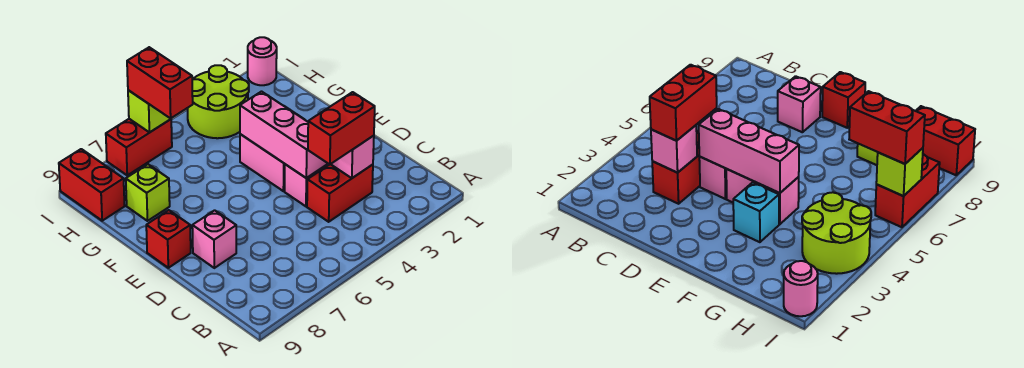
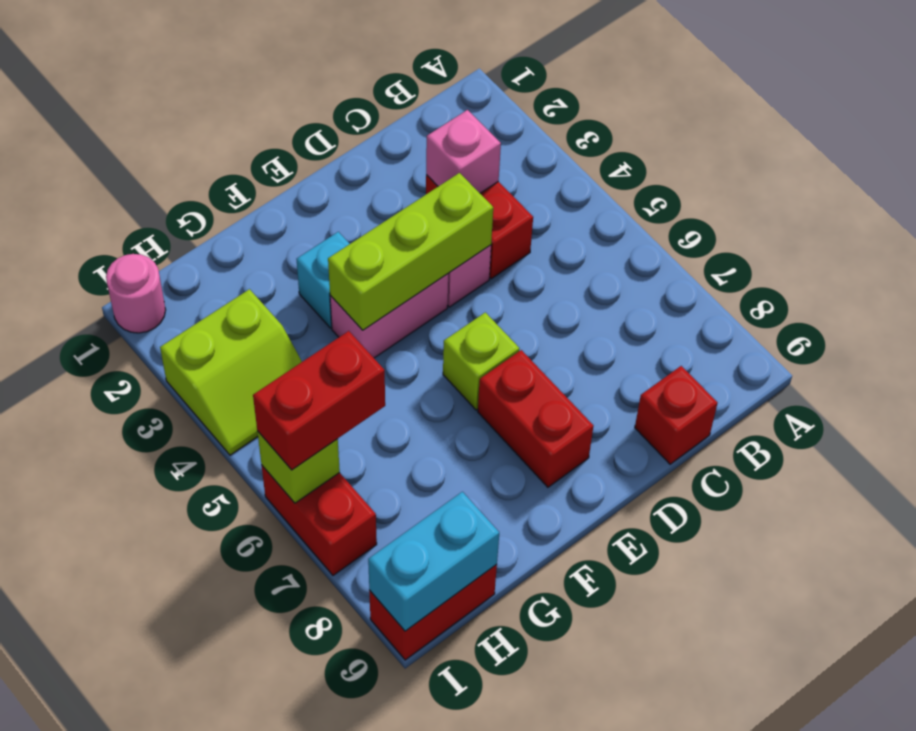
red 1x2 brick [308,92,375,165] -> red 1x2 brick moved to [478,350,594,487]
pink 1x3 brick [240,92,328,178] -> lime 1x3 brick [328,173,493,330]
pink 1x1 brick [192,210,236,268] -> none
red 1x1 brick [146,210,191,268] -> red 1x1 brick moved to [635,366,718,464]
lime 1x1 brick [126,164,170,221] -> lime 1x1 brick moved to [443,312,520,410]
lime 2x2 round brick [188,65,249,138] -> lime 2x2 slope [160,289,302,455]
none -> cyan 1x2 brick [368,492,499,631]

